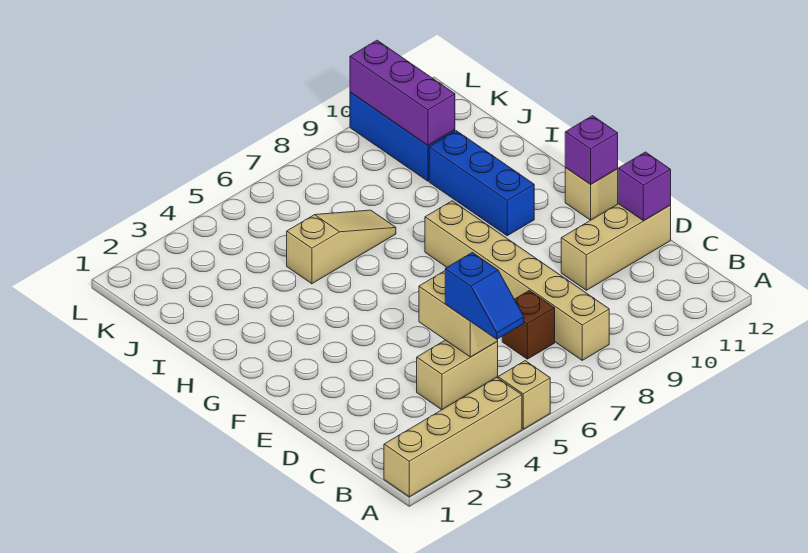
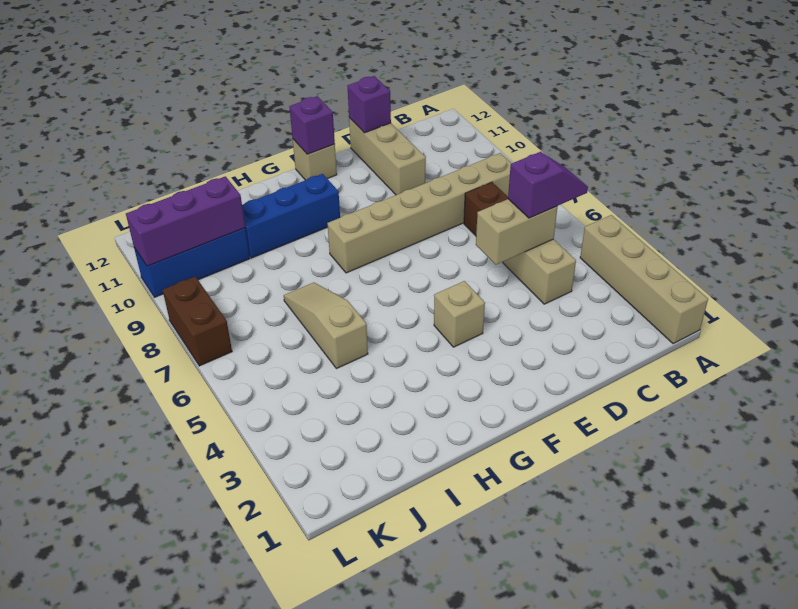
tan 1x1 brick [498,361,550,429] -> tan 1x1 brick moved to [434,281,485,347]
blue 1x2 slope [445,252,524,339] -> purple 1x2 slope [508,152,588,218]
none -> brown 1x2 brick [163,277,232,366]

